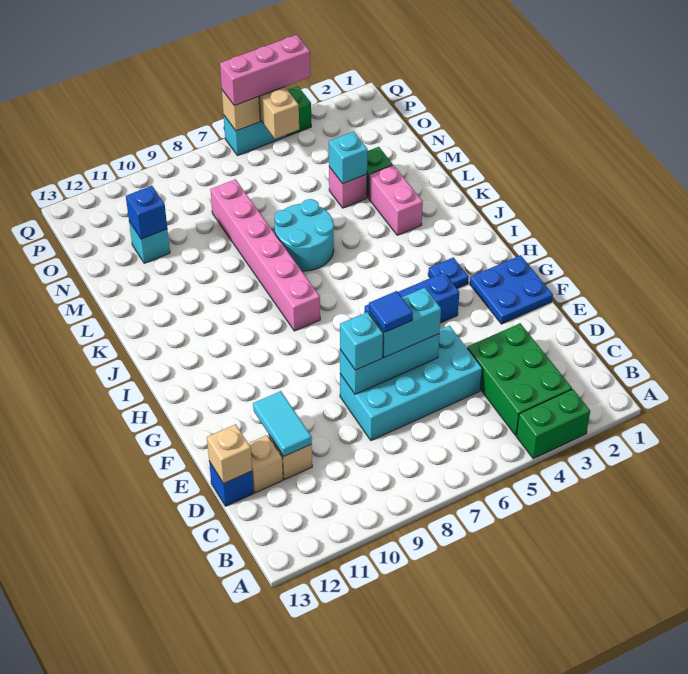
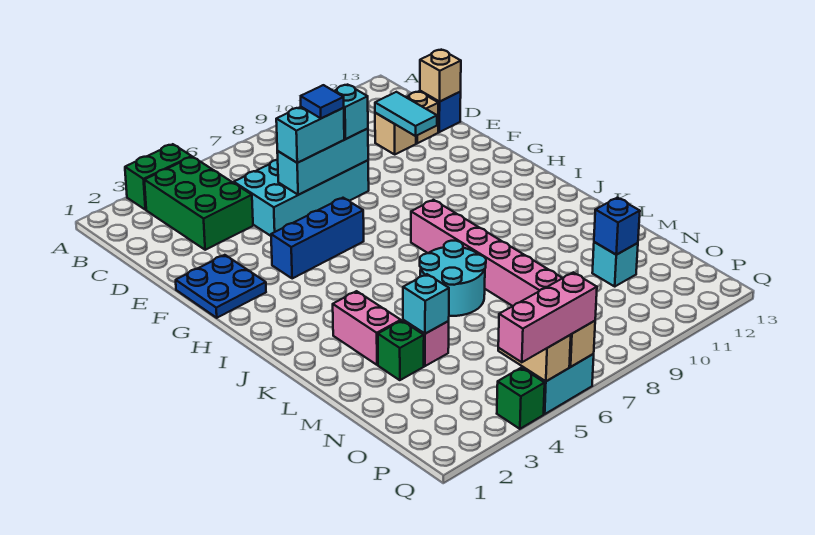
blue 1x1 plate [428,258,468,288] -> none

